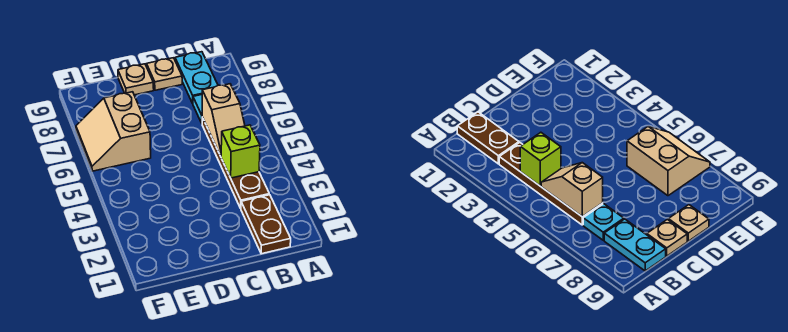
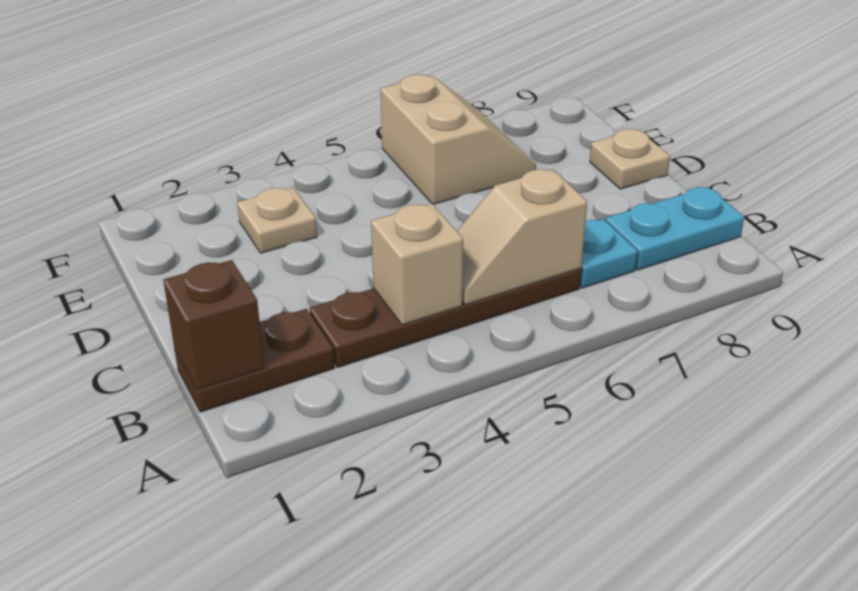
none -> brown 1x1 brick [163,260,264,390]
lime 1x1 brick [221,125,260,178] -> tan 1x1 brick [371,203,463,325]
tan 1x1 plate [147,58,182,90] -> tan 1x1 plate moved to [237,187,317,253]
tan 2x2 slope [76,92,151,171] -> tan 2x2 slope turned to [381,74,536,204]

